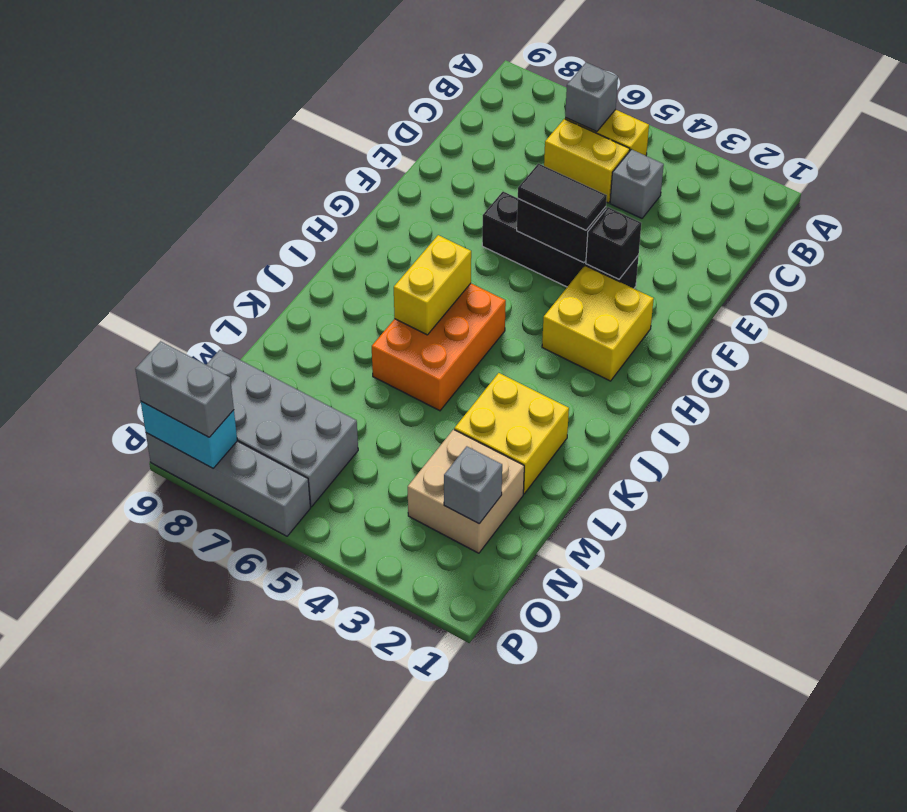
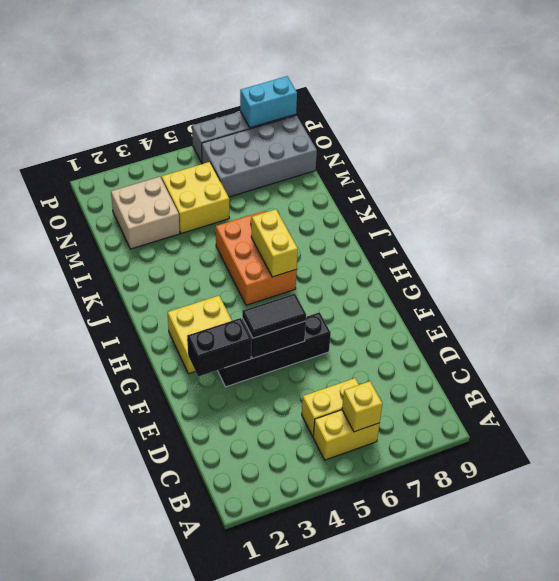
grey 1x1 brick [565,62,618,132] -> yellow 1x1 brick [342,381,382,432]
grey 1x1 brick [610,149,664,218] -> none
black 1x1 brick [586,207,641,279] -> black 1x2 brick [187,318,251,377]
yellow 2x2 brick [454,373,569,494] -> yellow 2x2 brick moved to [162,162,229,233]
grey 1x1 brick [444,446,502,524] -> none
grey 1x2 brick [135,341,234,437] -> none

